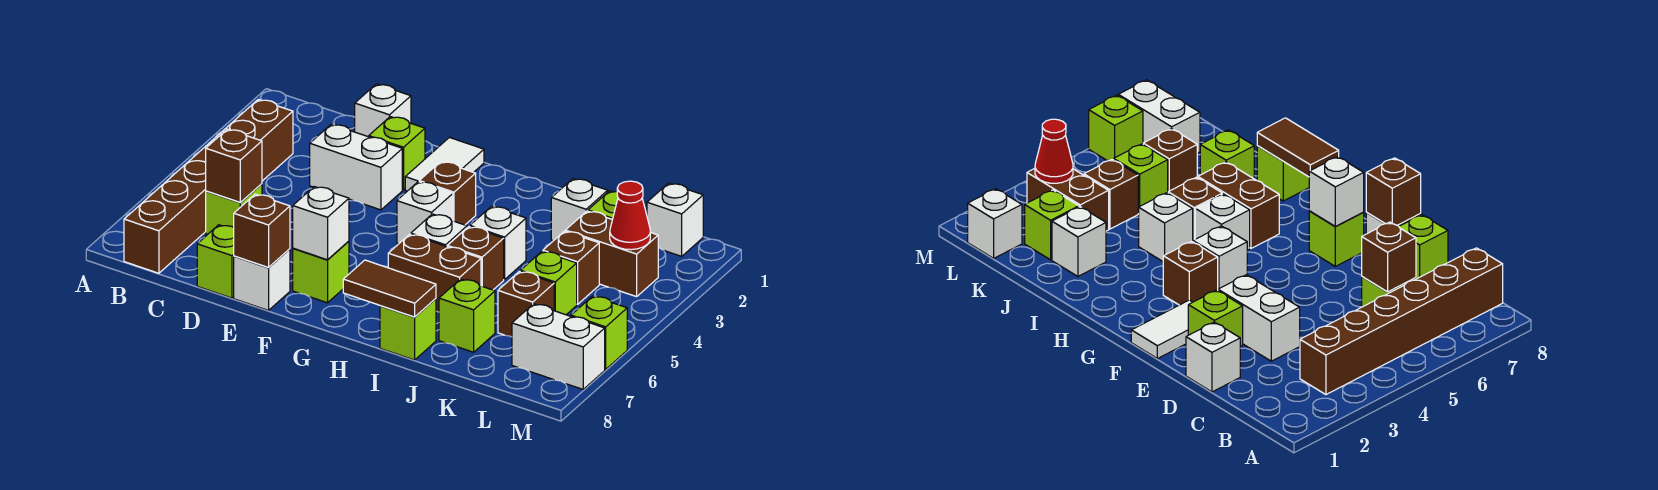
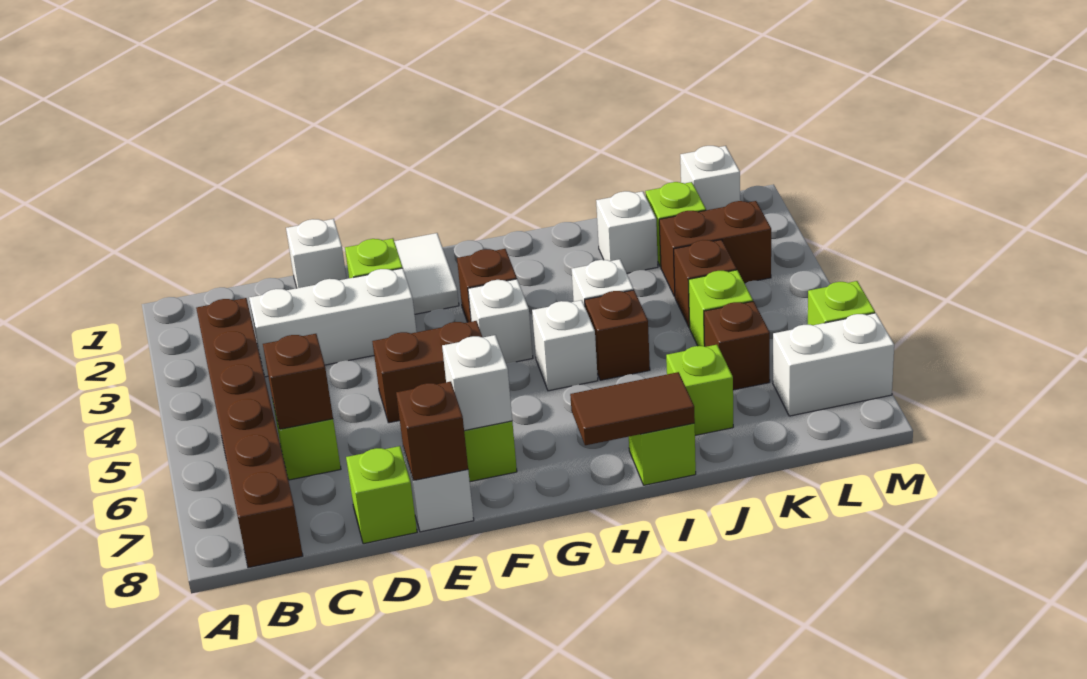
white 1x2 brick [310,124,402,210] -> white 1x3 brick [249,268,417,377]
brown 1x2 brick [388,234,481,312] -> brown 1x2 brick moved to [372,321,482,423]
red 1x1 cone [610,181,650,250] -> none

